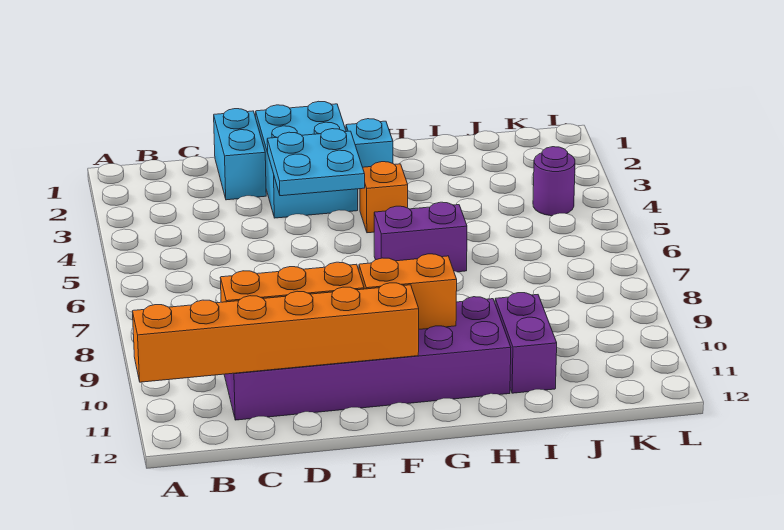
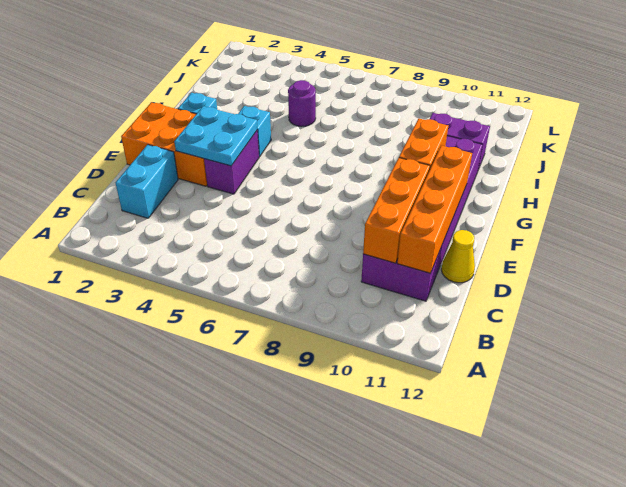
orange 1x6 brick [133,283,419,382] -> orange 1x4 brick [397,145,472,273]
cyan 1x2 brick [214,109,266,200] -> cyan 1x2 brick turned to [116,145,178,218]
none -> yellow 1x1 cone [441,230,475,283]
cyan 2x3 brick [256,101,358,218] -> orange 2x3 brick [121,102,207,186]
orange 1x1 brick [360,162,408,233] -> cyan 1x1 brick [238,106,271,157]
purple 1x2 brick [374,202,467,272] -> purple 1x2 brick moved to [204,130,259,194]
purple 1x1 round brick [533,147,575,216] -> purple 1x1 round brick moved to [288,80,316,127]

